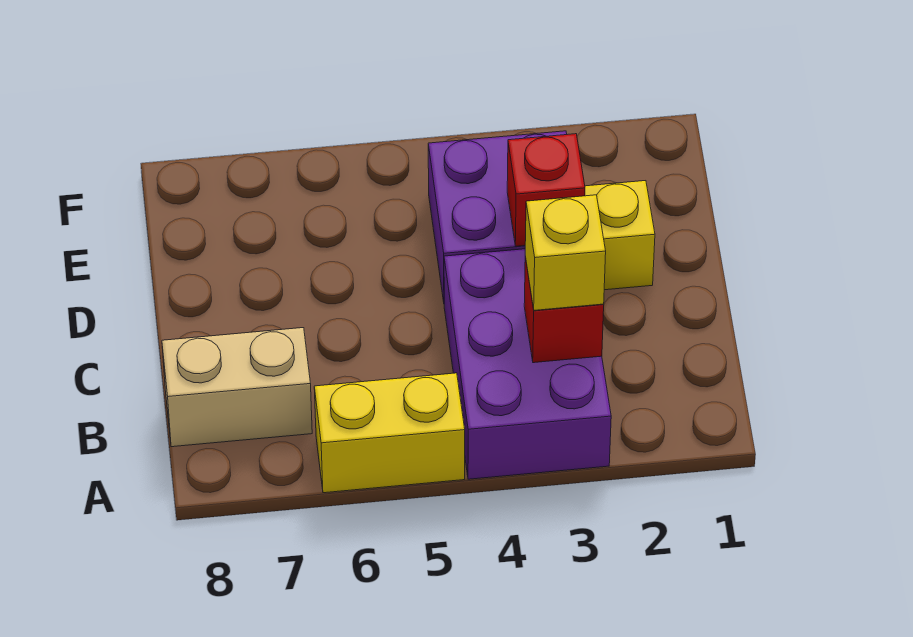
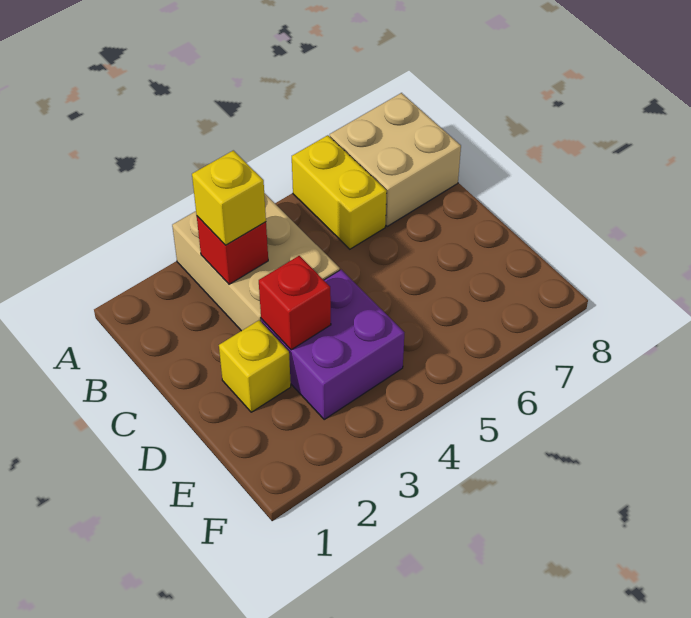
purple 2x3 brick [444,249,611,479] -> tan 2x3 brick [172,193,340,331]
yellow 1x2 brick [314,373,465,493] -> yellow 1x2 brick turned to [292,135,387,249]
tan 1x2 brick [162,328,312,447] -> tan 2x2 brick [330,93,461,226]

